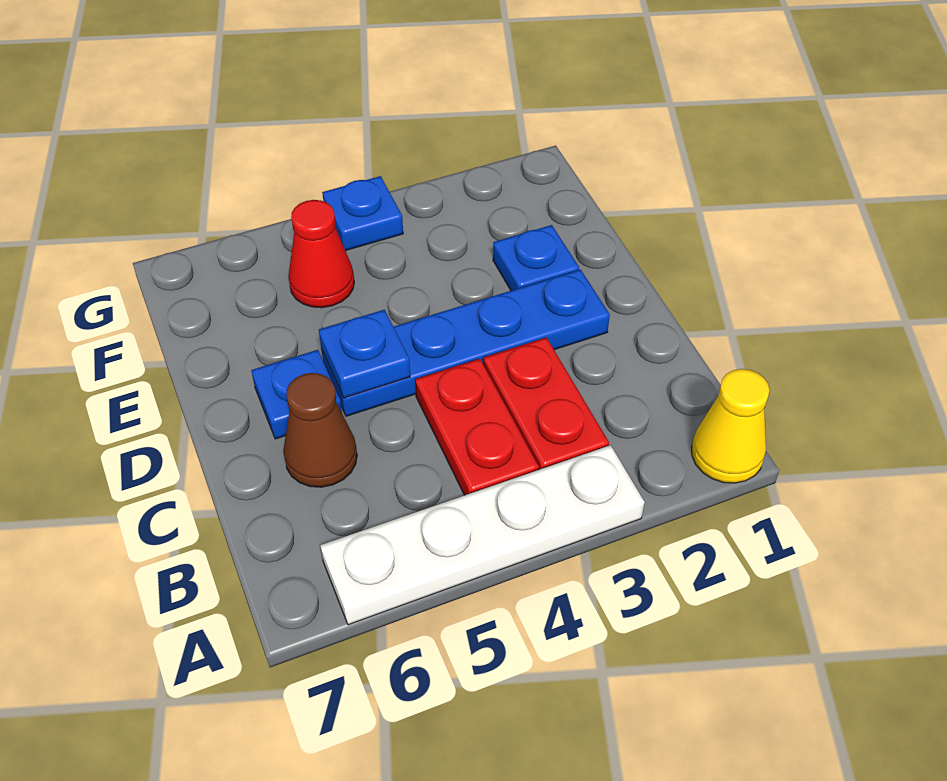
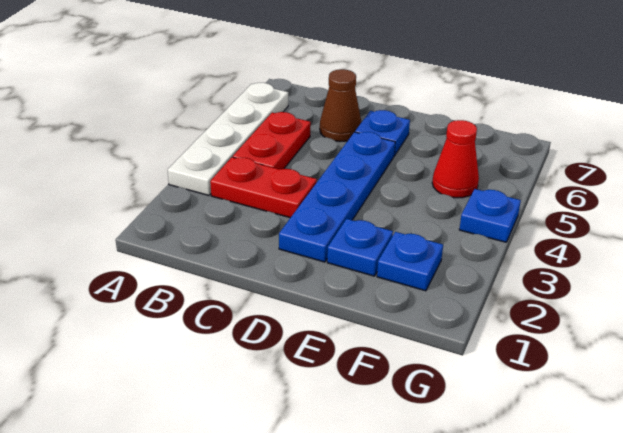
yellow 1x1 cone [692,369,770,483] -> none
red 1x2 plate [415,359,539,495] -> red 1x2 plate turned to [233,112,311,169]
blue 1x1 plate [319,310,410,398] -> blue 1x1 plate moved to [377,232,443,291]

